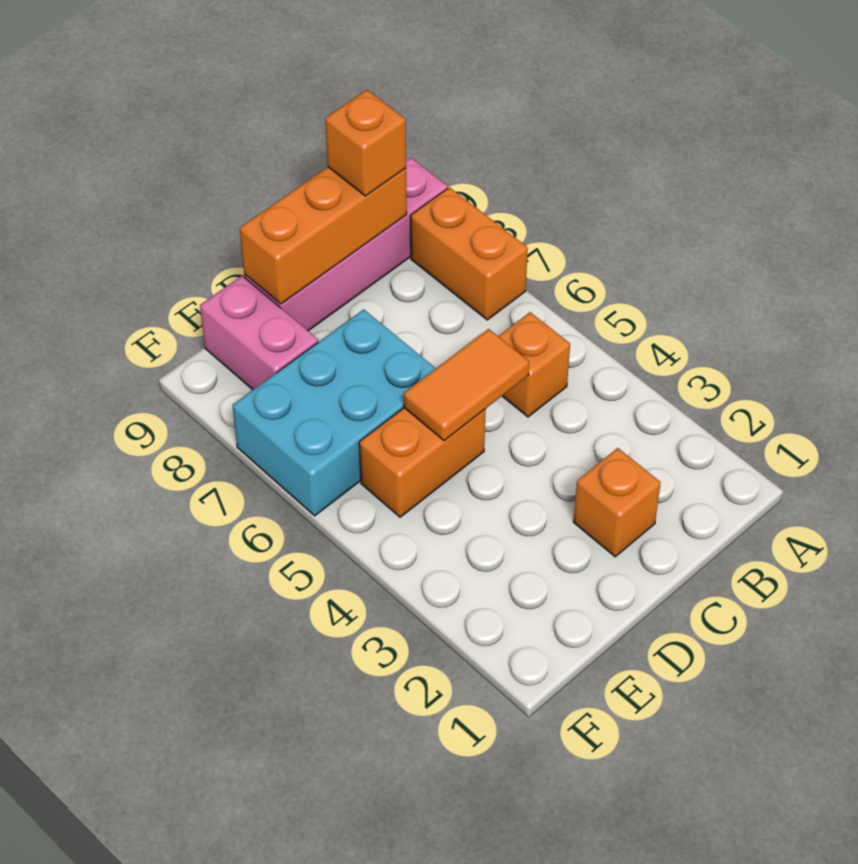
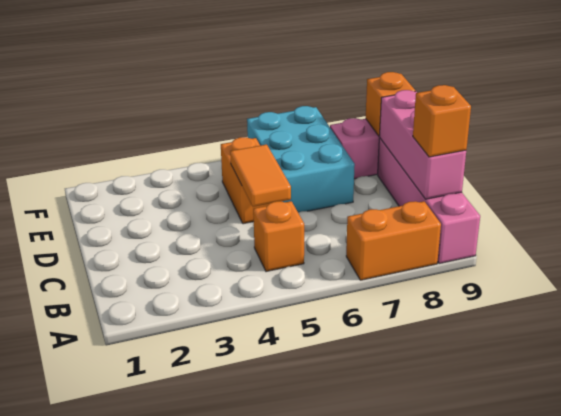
orange 1x3 brick [240,167,407,304] -> pink 1x3 brick [379,90,466,199]
orange 1x1 brick [573,448,661,557] -> orange 1x1 brick moved to [366,72,415,136]

